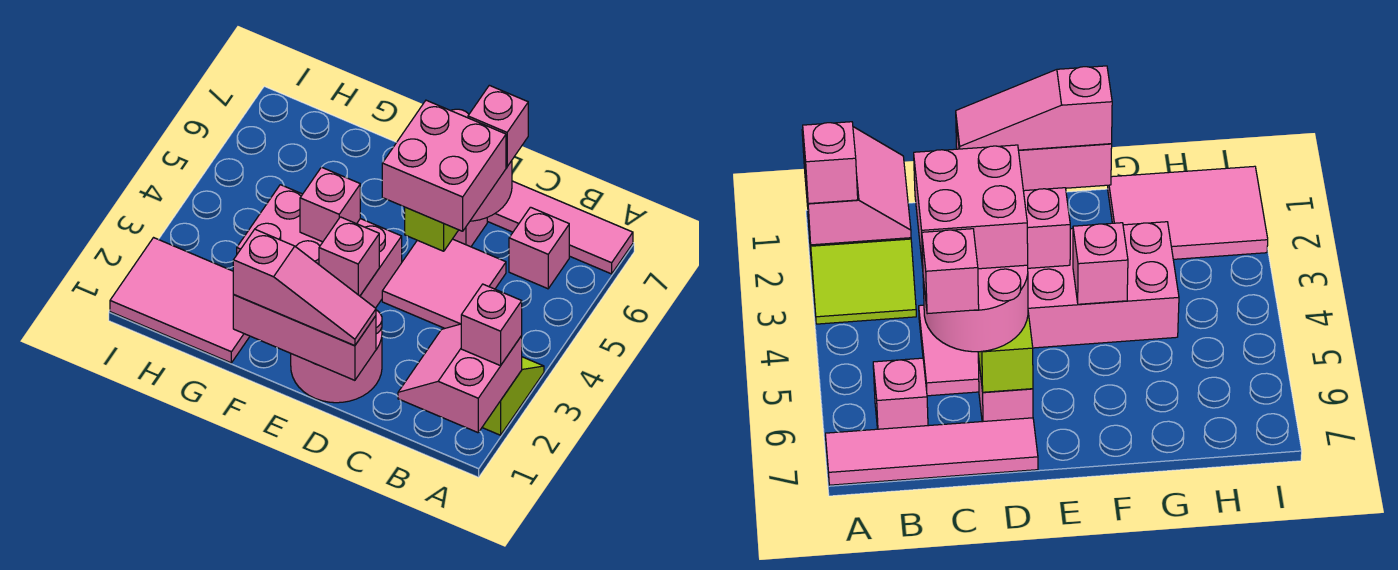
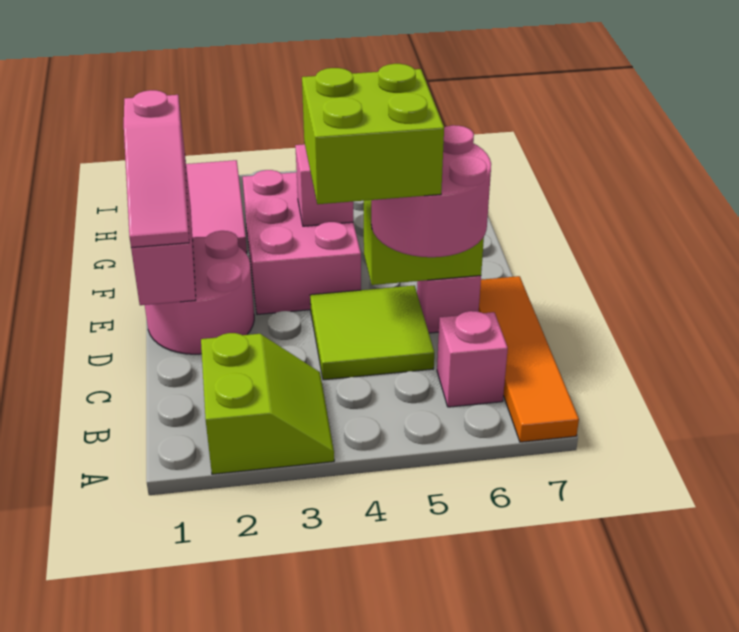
pink 2x2 slope [398,324,522,433] -> none
pink 1x1 brick [461,284,522,366] -> none
pink 1x4 tile [487,181,633,274] -> orange 1x4 tile [479,276,579,442]
pink 2x2 tile [382,239,506,328] -> lime 2x2 tile [310,285,434,380]
pink 2x2 brick [382,100,506,231] -> lime 2x2 brick [302,64,444,204]
pink 1x1 brick [468,85,528,167] -> none
pink 1x1 brick [319,217,379,296] -> none

